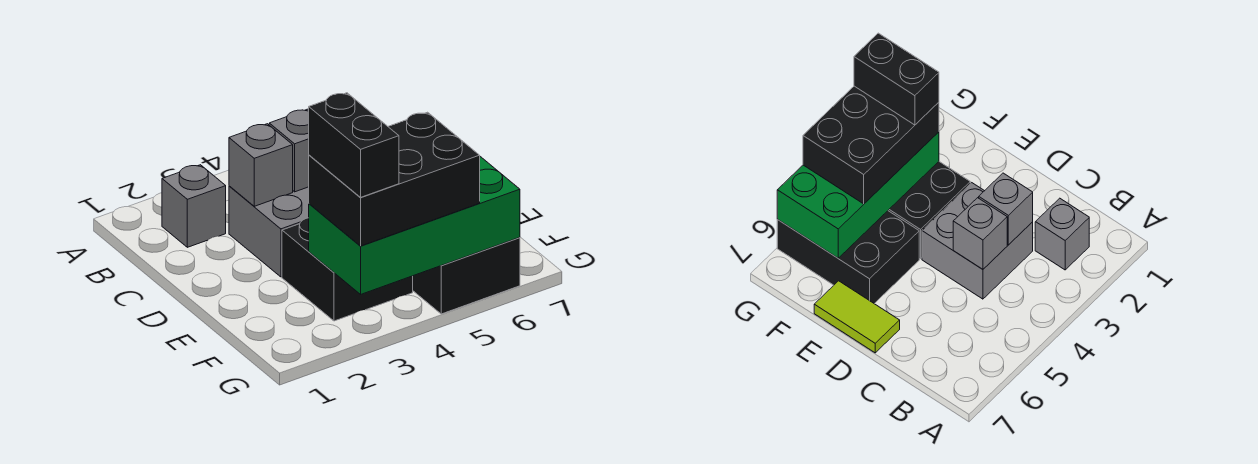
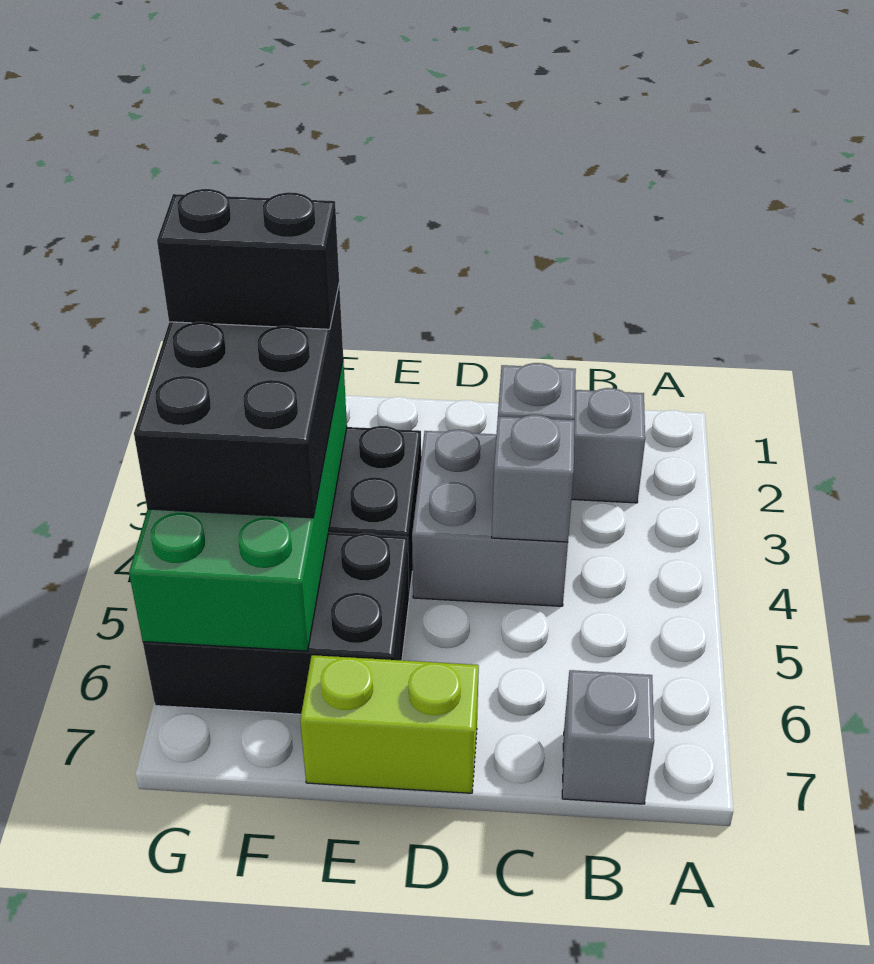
none -> grey 1x1 brick [562,670,654,804]
lime 1x2 tile [814,281,900,353] -> lime 1x2 brick [300,655,479,793]

